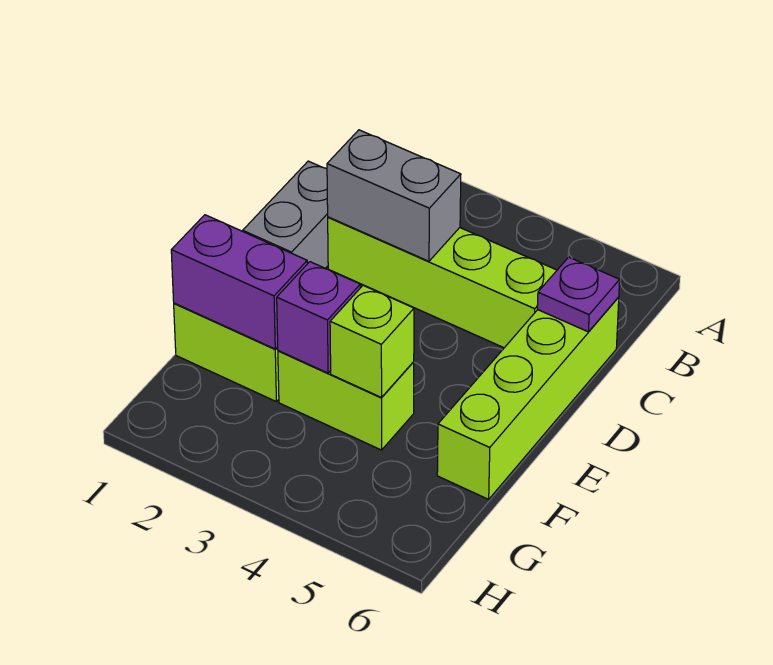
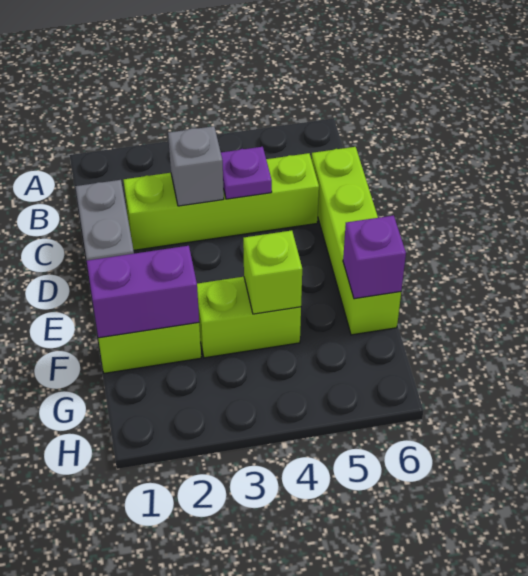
grey 1x2 brick [327,130,461,261] -> grey 1x1 brick [168,126,224,206]
purple 1x1 plate [537,257,620,332] -> purple 1x1 plate moved to [221,147,272,199]
purple 1x1 brick [277,262,360,373] -> purple 1x1 brick moved to [343,215,406,299]

